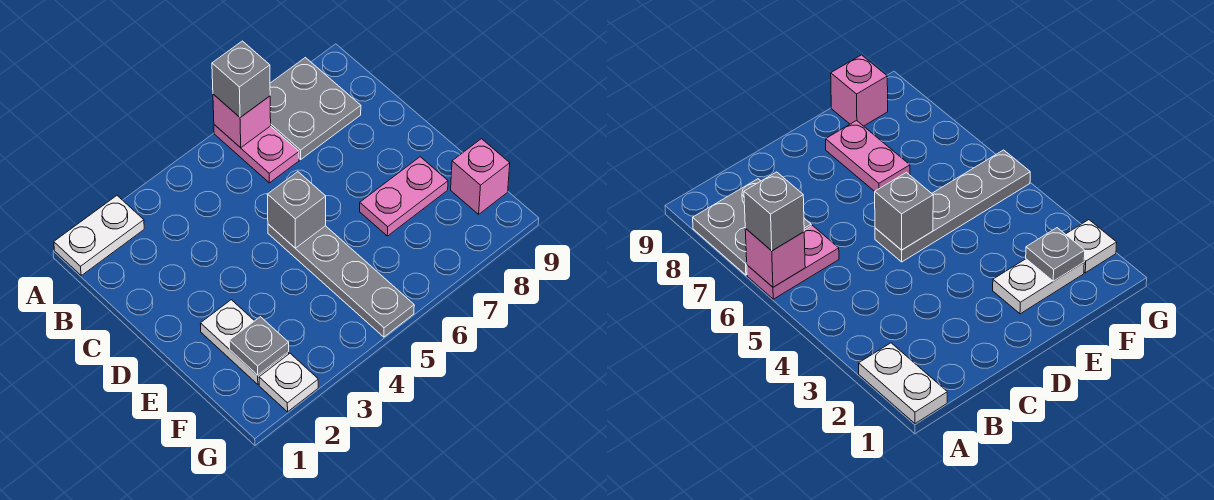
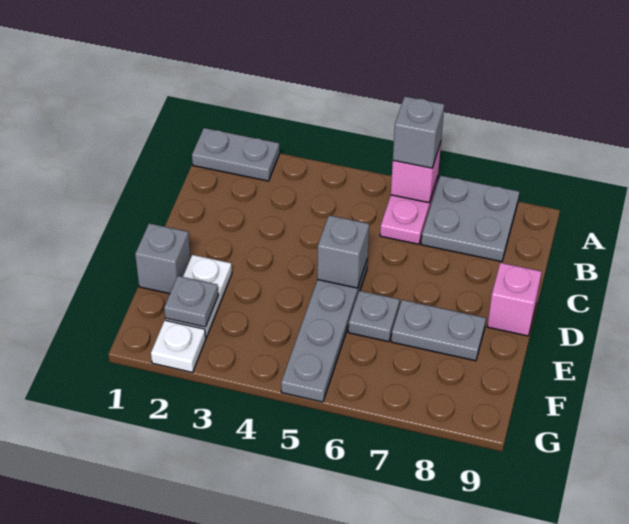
white 1x2 plate [54,196,144,275] -> grey 1x2 plate [192,128,280,181]
none -> grey 1x1 brick [135,223,191,294]
none -> grey 1x1 plate [348,291,400,342]
pink 1x2 plate [360,157,448,236] -> grey 1x2 plate [391,300,486,361]
pink 1x1 brick [451,139,510,214] -> pink 1x1 brick moved to [487,263,542,336]

